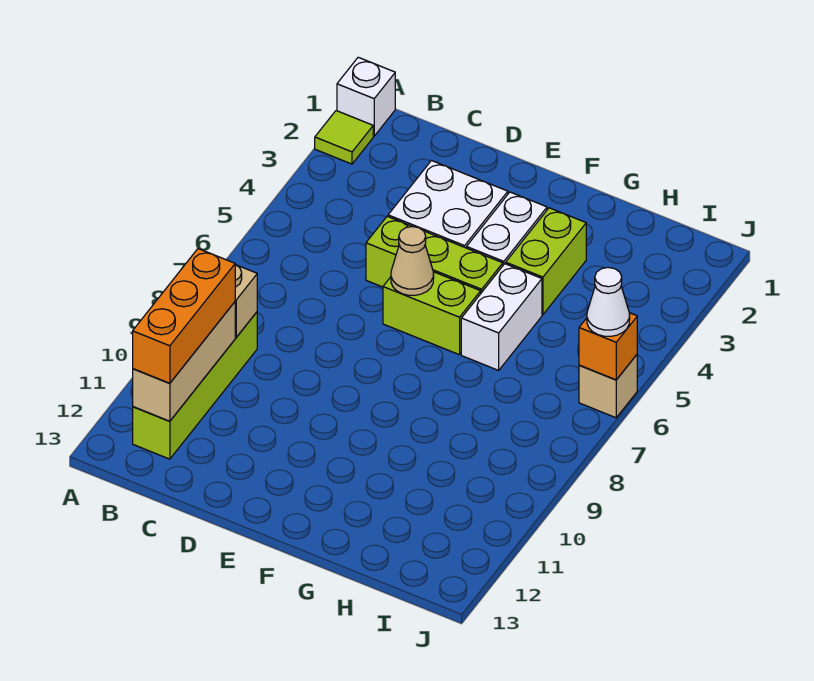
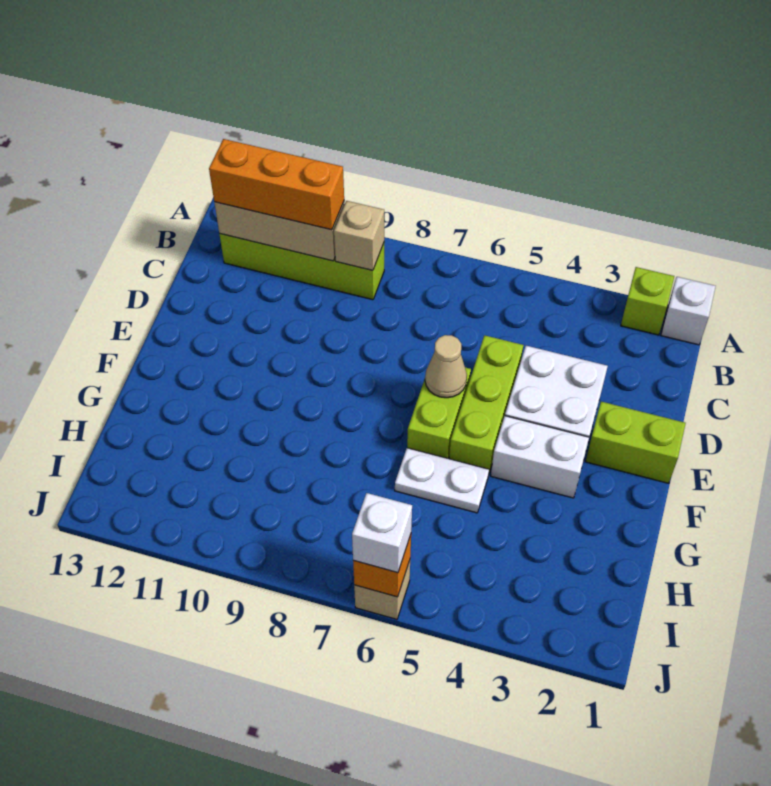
lime 1x1 tile [315,111,373,164] -> lime 1x1 brick [621,267,674,335]
lime 1x2 brick [506,208,586,315] -> lime 1x2 brick moved to [585,402,686,483]
white 1x2 brick [461,264,542,370] -> white 1x2 plate [395,448,489,513]
white 1x1 cone [587,268,630,336] -> white 1x1 brick [352,493,412,573]

